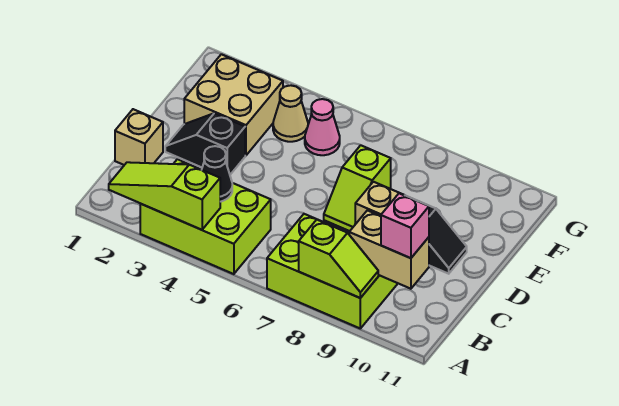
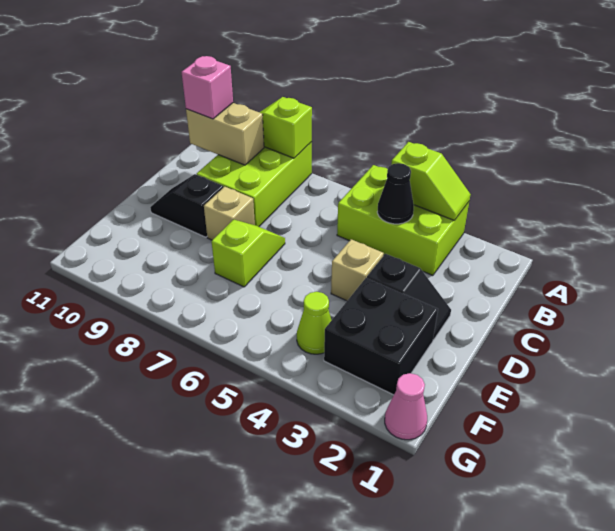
lime 1x3 slope [109,162,220,230] -> lime 1x2 slope [391,142,471,220]
lime 2x3 brick [267,214,397,328] -> lime 2x3 brick turned to [197,142,312,227]
tan 1x1 brick [115,109,163,165] -> tan 1x1 brick moved to [331,239,384,301]
tan 2x2 brick [184,54,283,155] -> black 2x2 brick [324,278,438,395]
tan 1x1 cone [273,85,308,142] -> lime 1x1 cone [297,292,331,354]
pink 1x1 cone [305,99,340,155] -> pink 1x1 cone moved to [385,373,427,440]

